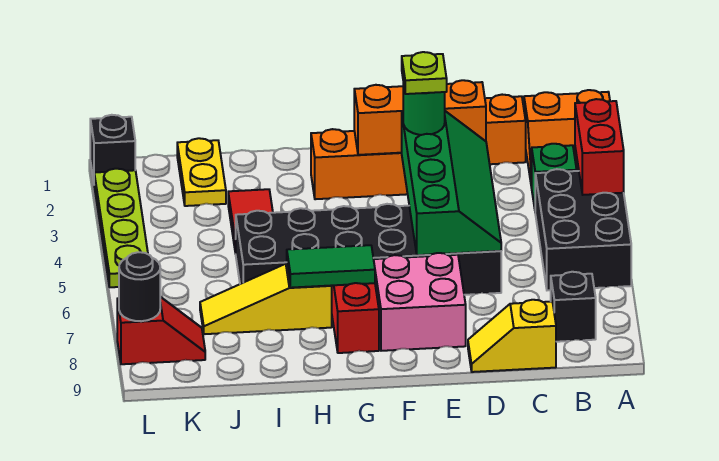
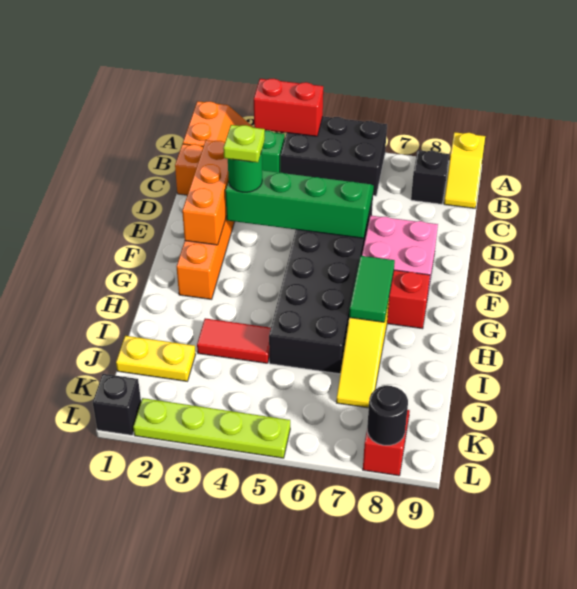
yellow 1x2 slope [468,300,556,372] -> yellow 1x2 slope moved to [444,132,485,208]

